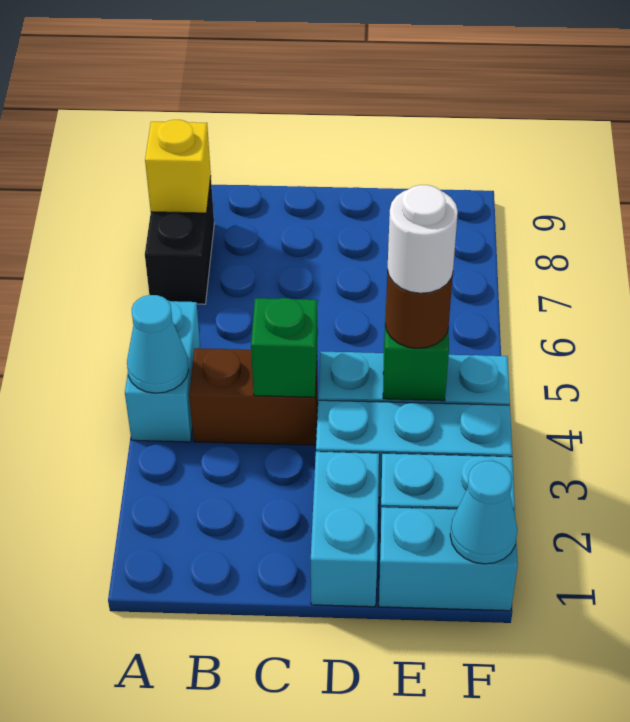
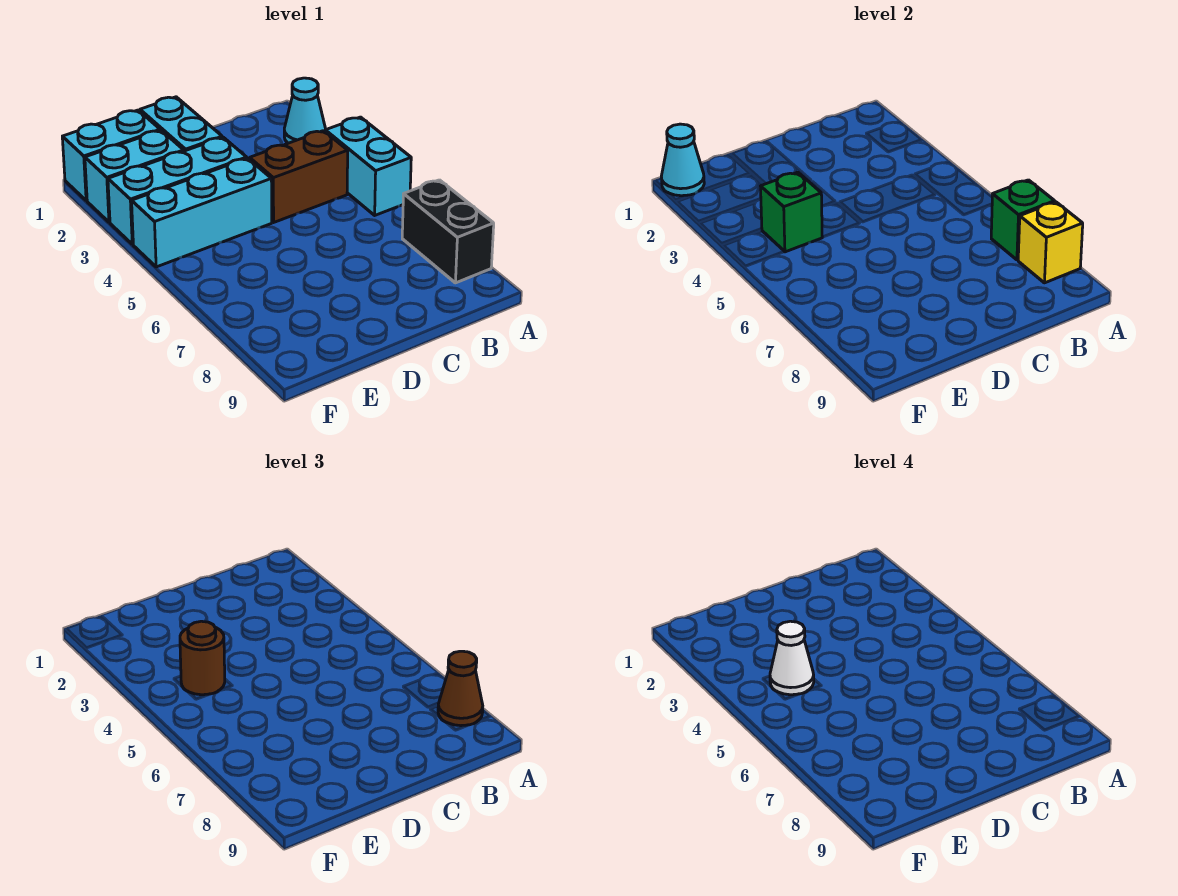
cyan 1x1 cone [127,295,189,393] -> cyan 1x1 cone moved to [284,78,326,143]
none -> brown 1x1 cone [438,651,483,726]
green 1x1 brick [251,298,317,397] -> green 1x1 brick moved to [991,180,1055,260]
white 1x1 round brick [387,185,458,293] -> white 1x1 cone [770,621,814,695]

